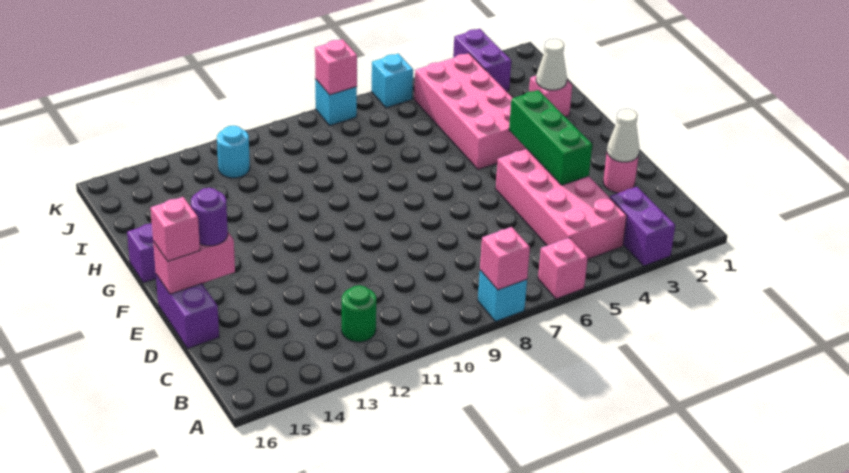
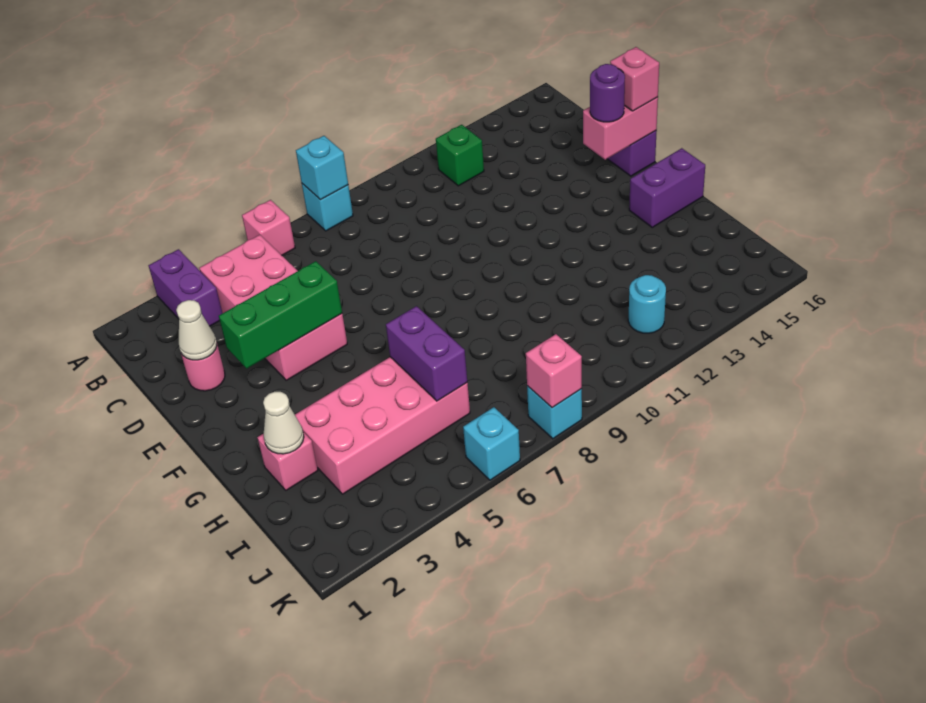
pink 1x1 brick [480,227,530,290] -> cyan 1x1 brick [296,136,348,200]
green 1x1 round brick [342,285,376,342] -> green 1x1 brick [436,125,484,186]
green 1x3 brick [509,90,592,185] -> green 1x3 brick turned to [219,261,342,368]
pink 2x4 brick [414,53,526,170] -> pink 2x4 brick turned to [295,357,470,494]
purple 1x2 brick [453,29,511,91] -> purple 1x2 brick moved to [386,306,467,401]

